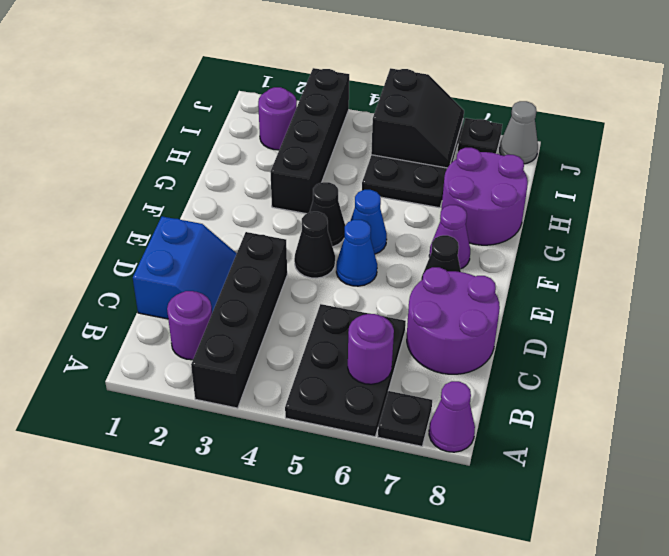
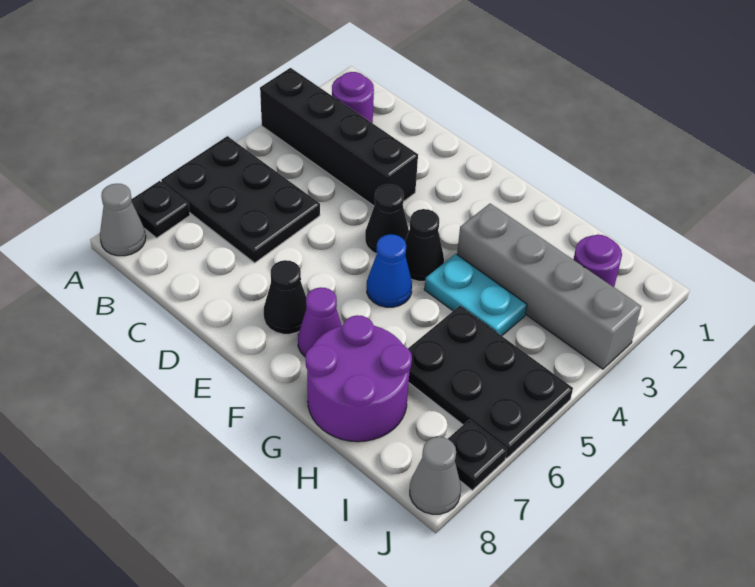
purple 1x1 cone [429,381,475,452] -> grey 1x1 cone [100,184,146,256]
purple 1x1 round brick [348,314,394,384] -> none
blue 2x2 slope [133,216,237,319] -> none
purple 2x2 round brick [407,267,500,374] -> none
blue 1x1 cone [336,220,377,286] -> none
black 1x4 brick [270,68,349,214] -> grey 1x4 brick [457,203,641,369]
none -> cyan 1x2 plate [424,254,527,336]
black 2x2 slope [371,68,464,168] -> none

